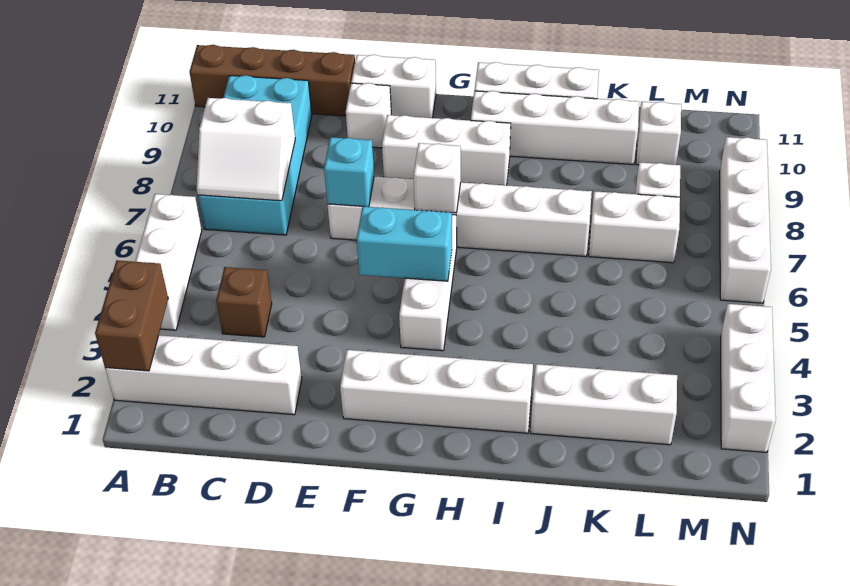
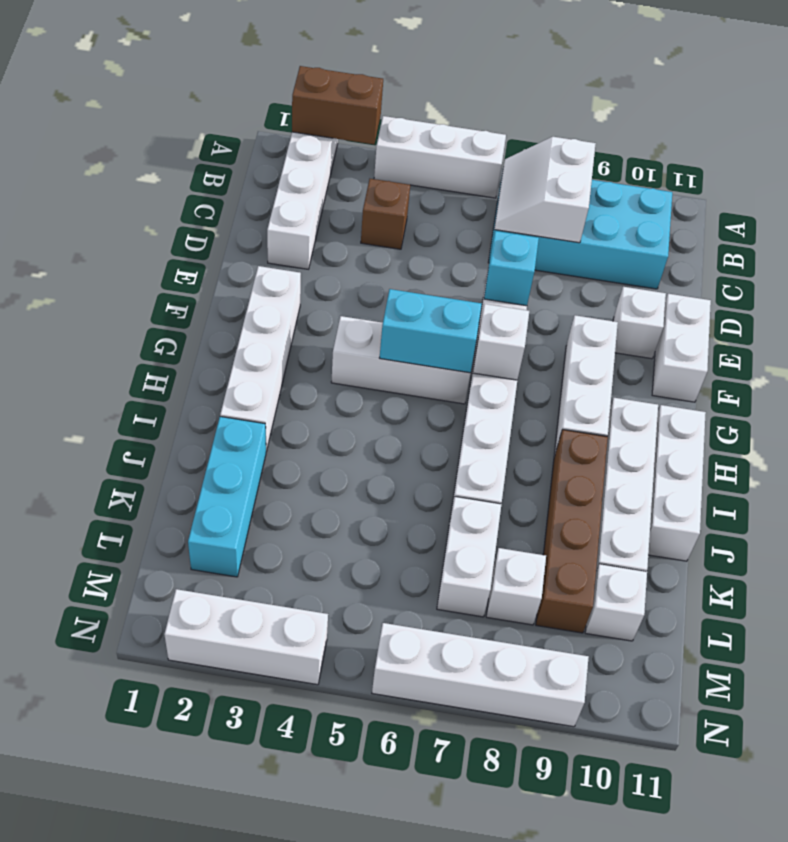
brown 1x4 brick [190,45,355,116] -> brown 1x4 brick moved to [536,430,608,633]
cyan 1x2 brick [357,206,452,281] -> cyan 1x2 brick turned to [380,289,482,373]
white 1x3 brick [531,364,677,445] -> cyan 1x3 brick [188,417,266,577]

